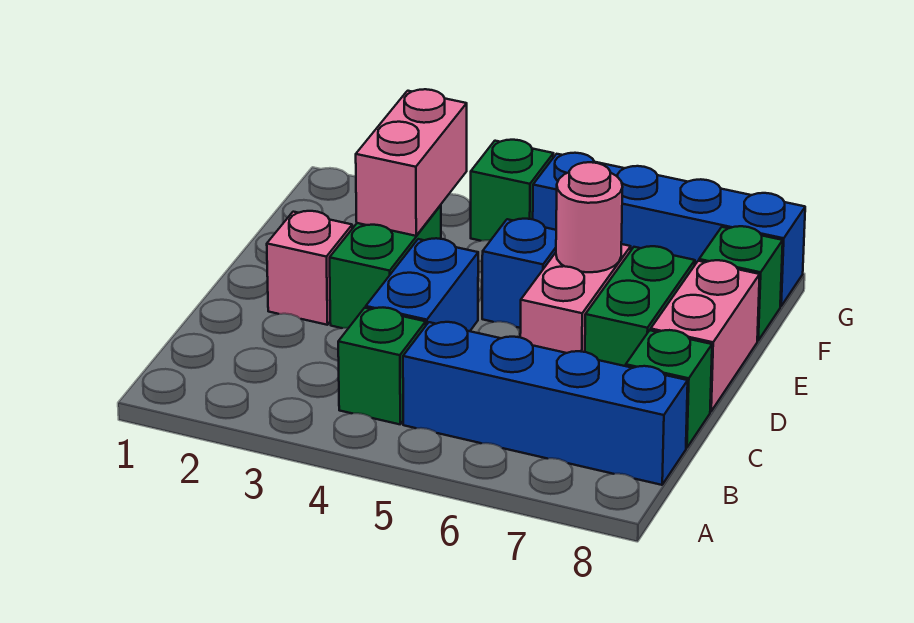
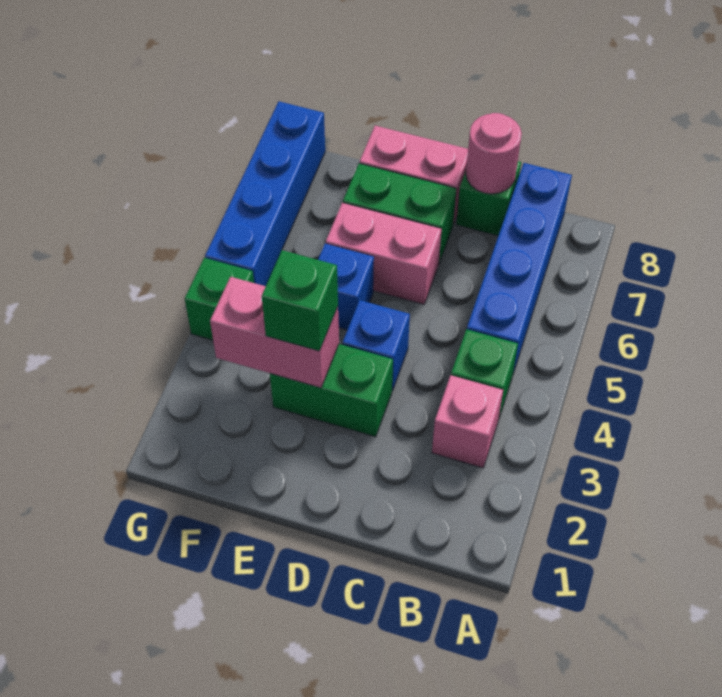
blue 1x2 brick [366,238,478,331] -> blue 1x1 brick [342,300,410,391]
pink 1x1 brick [267,211,352,325] -> pink 1x1 brick moved to [432,375,503,468]
pink 1x1 round brick [556,162,622,272] -> pink 1x1 round brick moved to [466,113,522,194]
green 1x1 brick [699,226,783,341] -> green 1x1 brick moved to [262,250,338,351]

